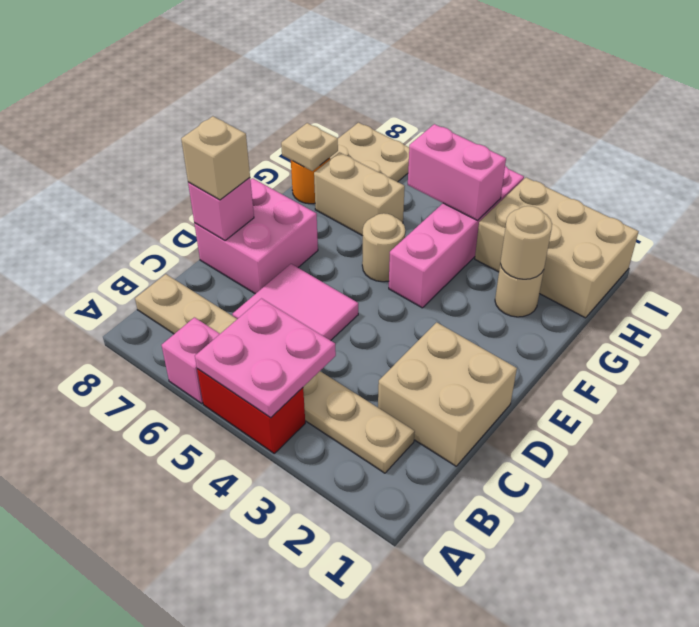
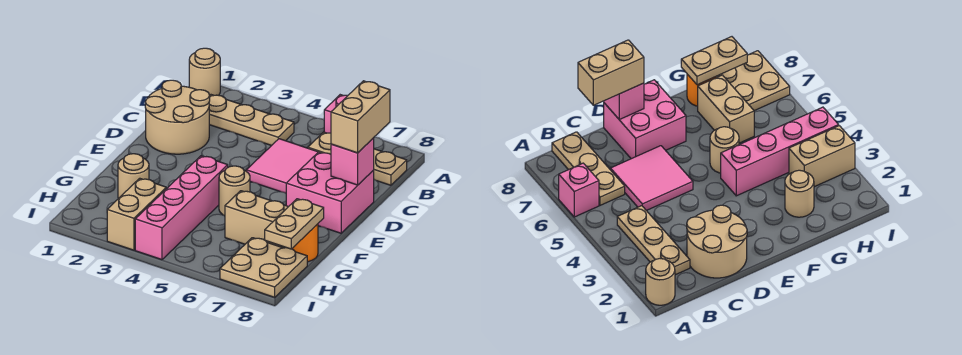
red 1x2 brick [197,369,305,453] -> none
pink 2x2 plate [195,299,336,418] -> none
tan 2x2 brick [378,322,517,466] -> tan 2x2 round brick [145,80,210,154]
tan 1x1 brick [181,116,250,200] -> tan 1x2 brick [331,81,390,153]
tan 1x1 round brick [500,206,552,279] -> tan 1x1 round brick moved to [189,48,220,95]
tan 1x1 plate [281,123,338,171] -> tan 1x2 plate [265,199,324,249]
tan 2x3 brick [475,178,639,318] -> tan 1x2 brick [107,178,166,250]
pink 1x2 brick [408,124,506,220] -> none

